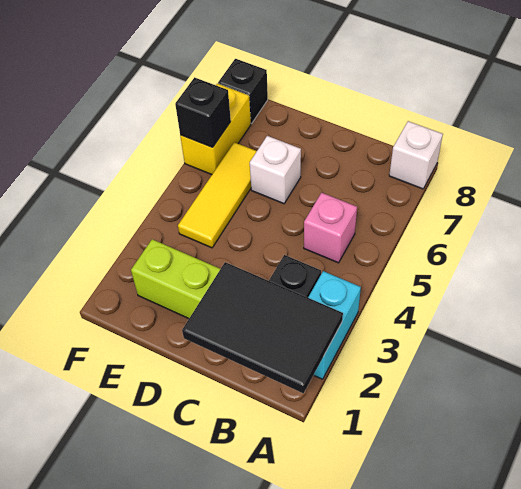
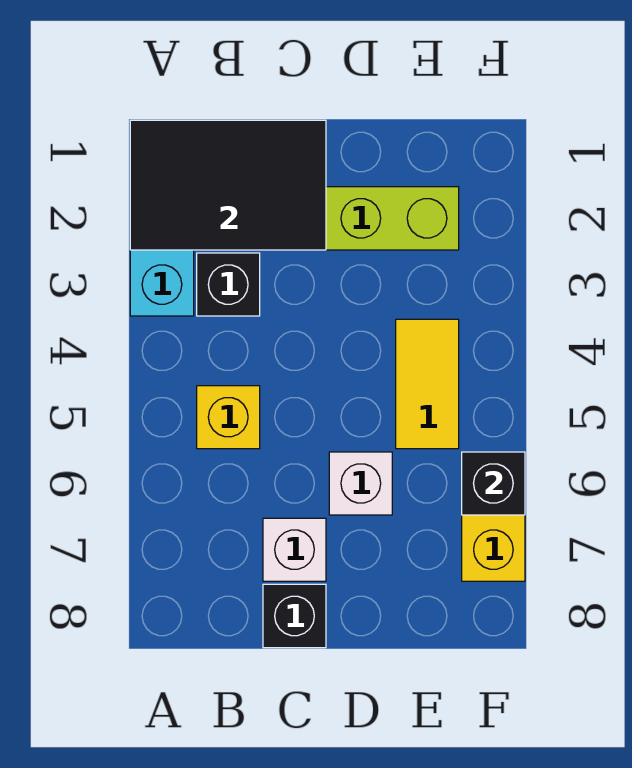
white 1x1 brick [389,121,443,189] -> white 1x1 brick moved to [263,518,326,581]
pink 1x1 brick [304,193,357,263] -> yellow 1x1 brick [197,386,260,449]
yellow 1x3 tile [178,142,257,248] -> yellow 1x2 tile [396,319,459,449]
black 1x1 brick [218,59,268,123] -> black 1x1 brick moved to [263,584,326,648]

